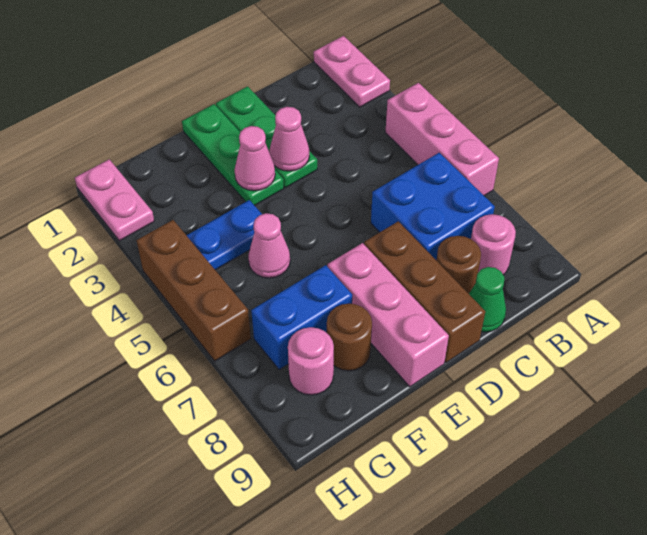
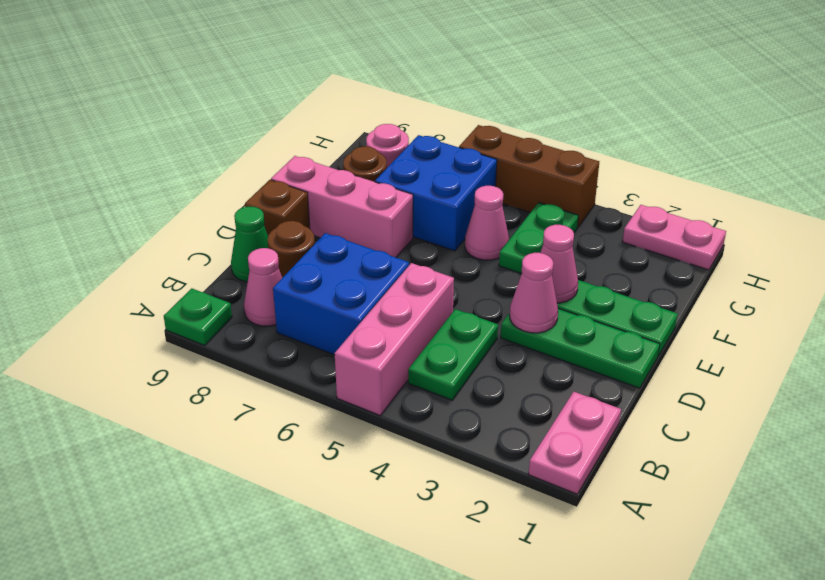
pink 1x2 plate [314,36,390,107] -> pink 1x2 plate turned to [529,392,621,494]
pink 1x3 brick [385,83,499,196] -> pink 1x3 brick turned to [335,263,454,416]
none -> green 1x1 plate [164,288,232,346]
none -> green 1x2 plate [408,309,498,400]
pink 1x1 round brick [471,214,516,275] -> pink 1x1 cone [244,248,282,326]
brown 1x3 brick [364,221,485,363] -> brown 1x1 brick [245,180,310,235]
blue 1x2 plate [186,200,262,270] -> green 1x2 plate [499,203,578,274]
blue 1x2 brick [251,265,352,370] -> blue 2x2 brick [375,135,497,251]

